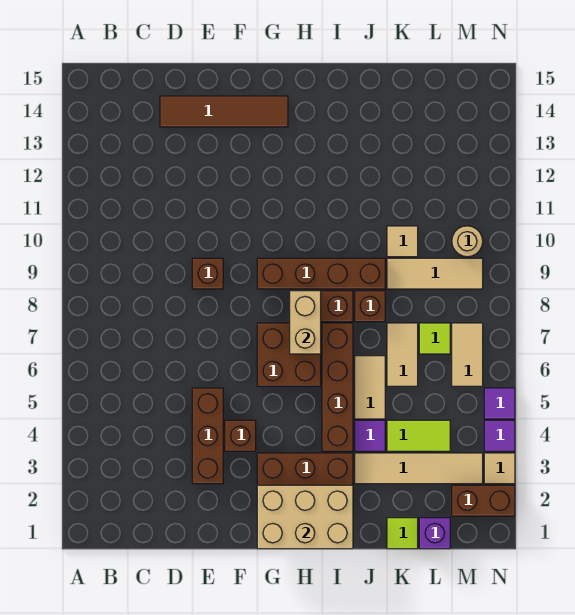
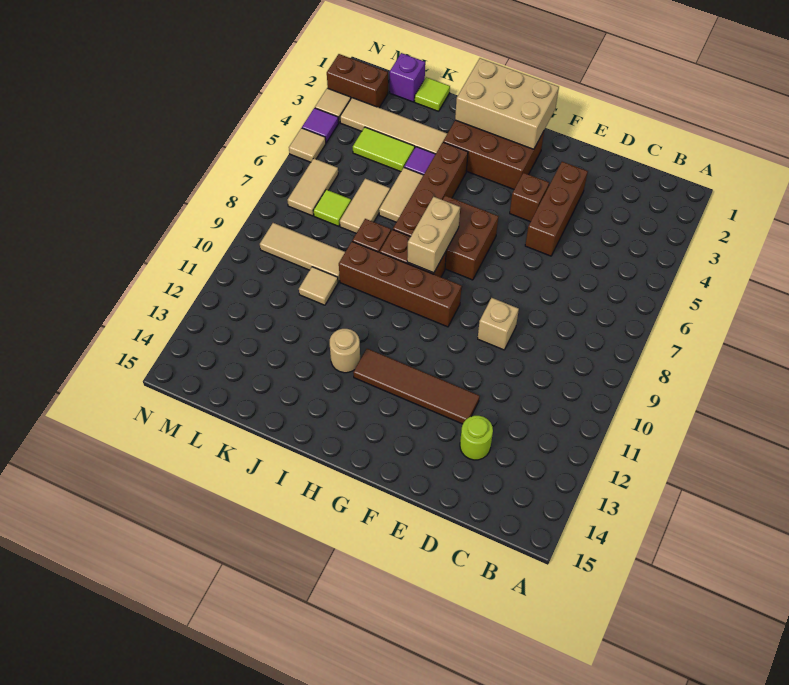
none -> lime 1x1 round brick [460,416,493,460]
brown 1x4 tile [160,96,288,127] -> brown 1x4 tile moved to [353,349,479,424]
brown 1x1 brick [192,258,223,289] -> tan 1x1 brick [478,298,519,350]
tan 1x1 round brick [452,226,483,257] -> tan 1x1 round brick moved to [330,329,360,373]
purple 1x1 tile [484,388,515,419] -> tan 1x1 tile [289,128,326,162]

